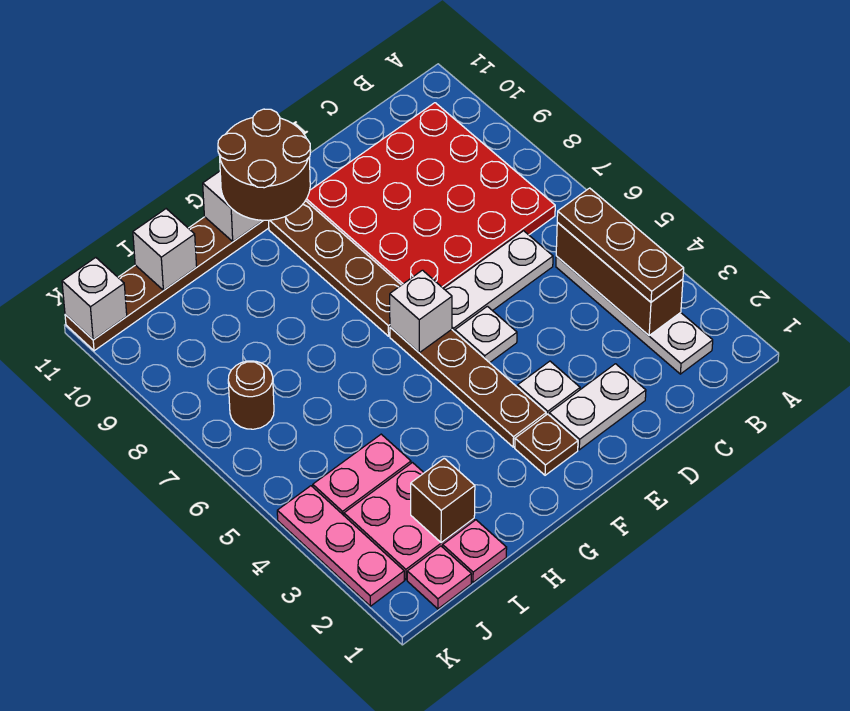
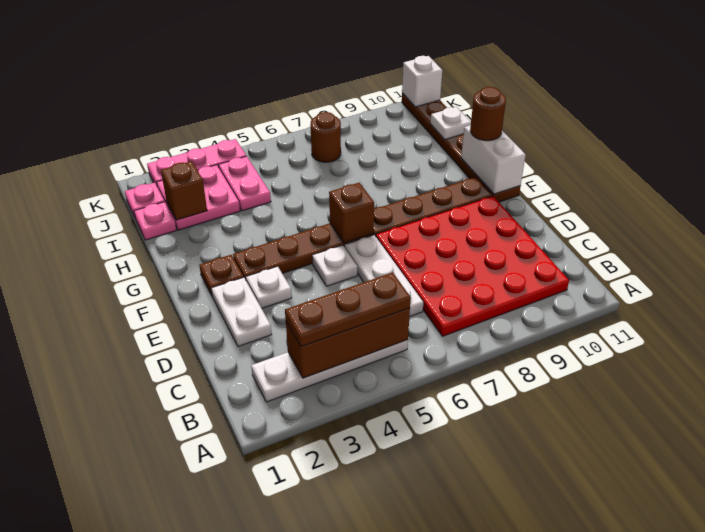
white 1x1 brick [390,270,452,353] -> brown 1x1 brick [329,183,374,243]
brown 2x2 round brick [218,109,311,220] -> brown 1x1 round brick [470,87,506,141]
white 1x1 brick [133,209,197,290] -> white 1x1 plate [430,107,471,139]

